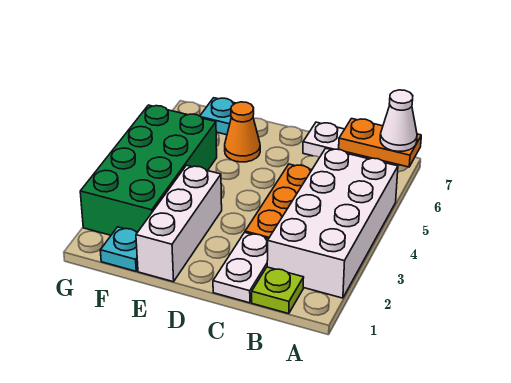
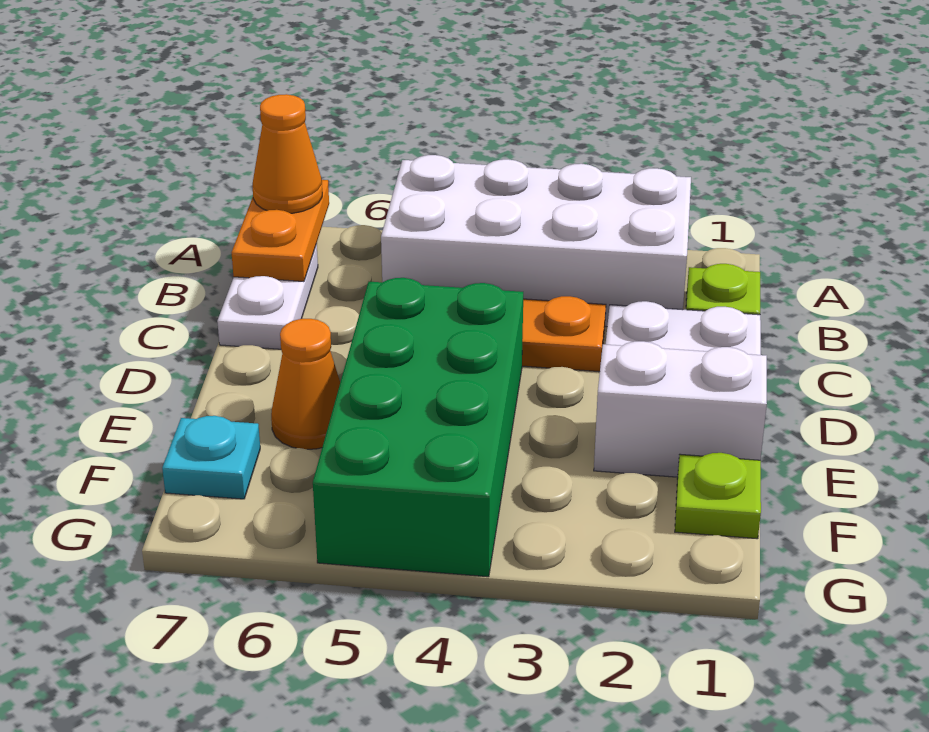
white 1x1 cone [380,90,417,151] -> orange 1x1 cone [252,94,322,213]
white 1x3 brick [136,165,222,282] -> white 1x2 brick [594,341,767,477]
cyan 1x1 plate [100,227,138,271] -> lime 1x1 plate [675,453,761,539]
green 2x4 brick [80,105,217,235] -> green 2x4 brick turned to [313,278,523,577]

